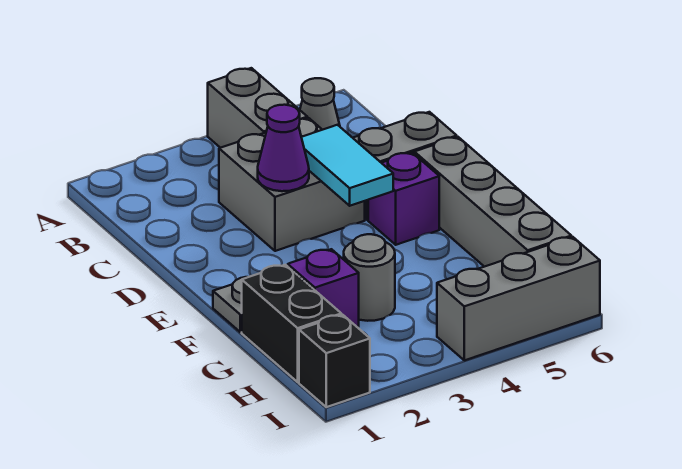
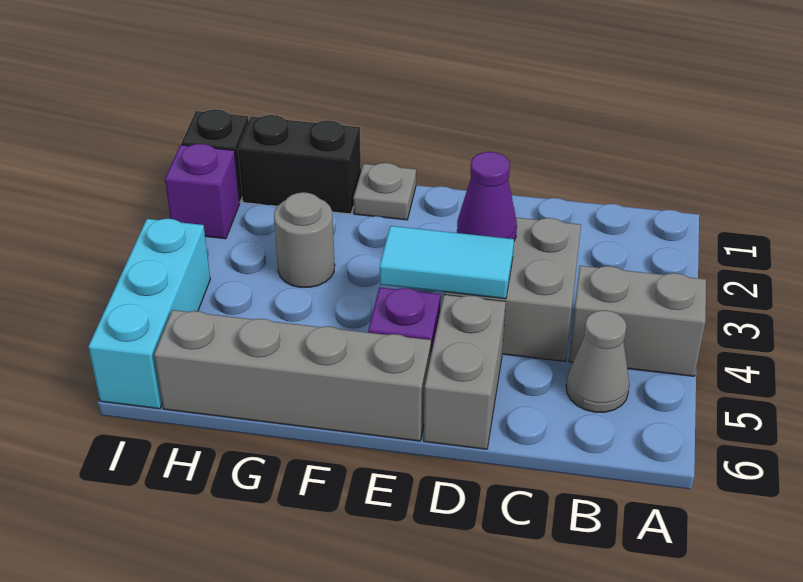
purple 1x1 brick [288,249,359,327] -> purple 1x1 brick moved to [165,144,240,239]
grey 1x3 brick [437,237,600,360] -> cyan 1x3 brick [88,219,210,409]

